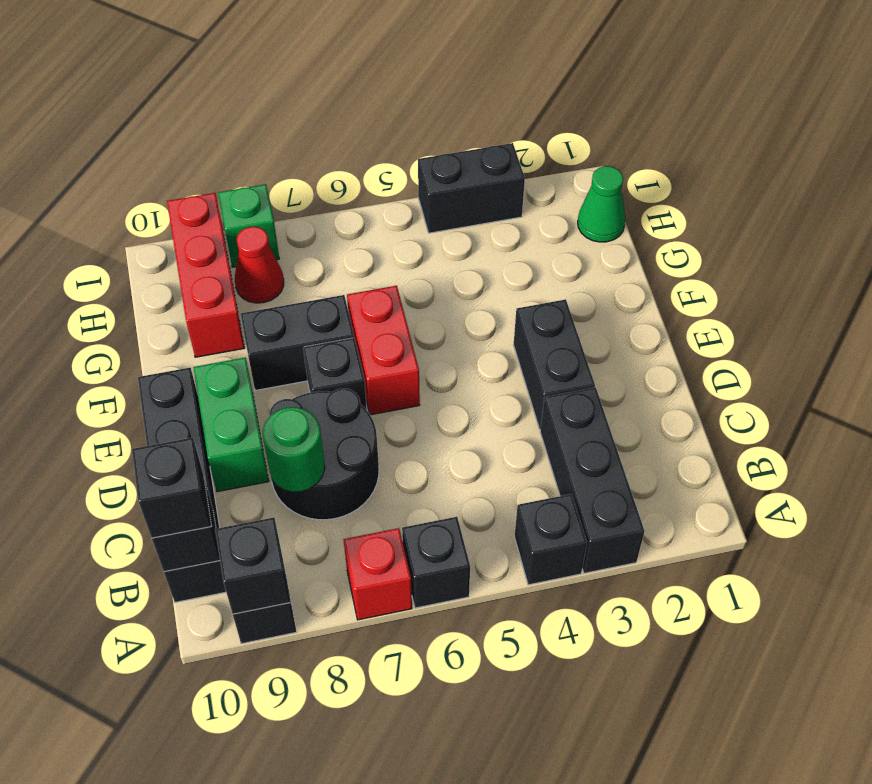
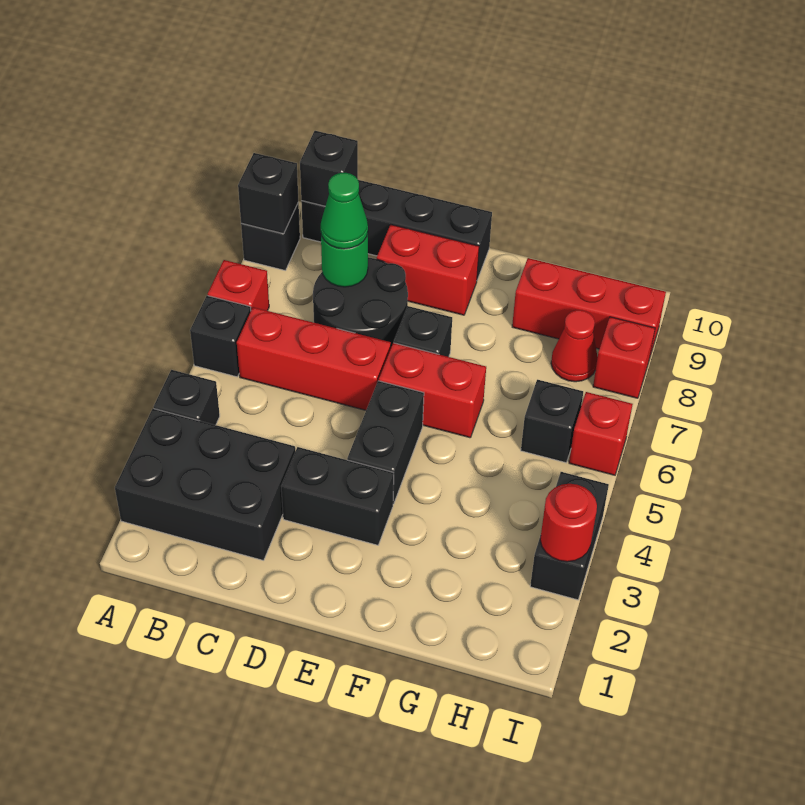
black 1x3 brick [540,387,645,573] -> black 2x3 brick [115,409,295,560]
none -> red 1x3 brick [237,307,391,410]
black 1x1 brick [132,438,212,538] -> black 1x1 brick moved to [521,380,583,463]
green 1x2 brick [193,358,269,492] -> red 1x2 brick [377,225,479,315]
black 1x2 brick [241,295,354,391] -> black 1x2 brick moved to [347,381,424,504]
green 1x1 cone [578,166,625,242] -> green 1x1 cone moved to [321,173,368,249]
none -> red 1x1 round brick [540,484,597,562]
none -> red 1x1 brick [569,392,633,475]
green 1x1 brick [218,184,279,267] -> red 1x1 brick [593,317,655,398]

